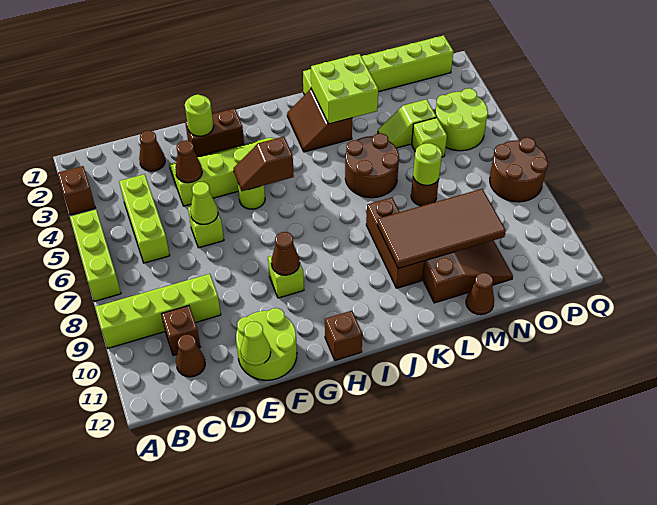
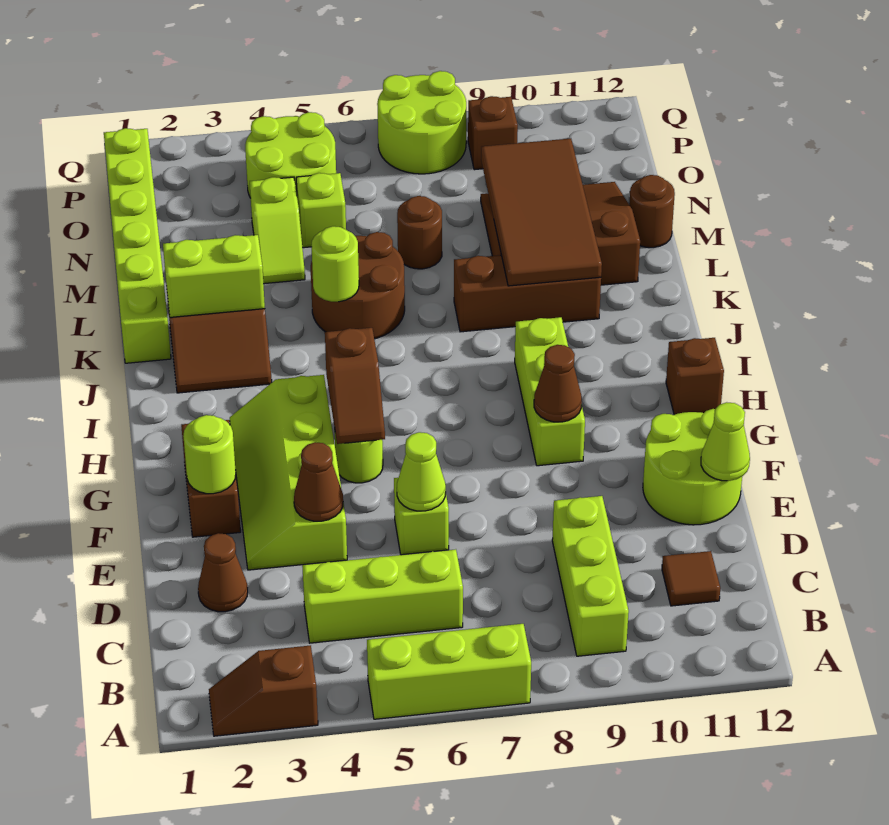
lime 1x4 brick [95,274,221,349] -> lime 1x3 brick [552,496,629,656]
brown 1x1 brick [162,306,200,355] -> brown 1x1 brick moved to [468,96,518,170]
brown 1x1 cone [176,334,205,377] -> brown 1x1 tile [662,551,720,606]
lime 1x1 brick [268,256,304,298] -> lime 1x3 brick [515,317,585,466]
lime 2x2 brick [311,54,378,124] -> lime 1x2 brick [163,235,265,317]
lime 1x1 round brick [413,143,442,185] -> lime 1x1 round brick moved to [312,226,359,302]
brown 1x1 cone [466,273,494,315] -> brown 1x1 round brick [629,175,675,248]
brown 2x2 round brick [490,137,548,202] -> lime 2x2 round brick [377,71,466,174]

